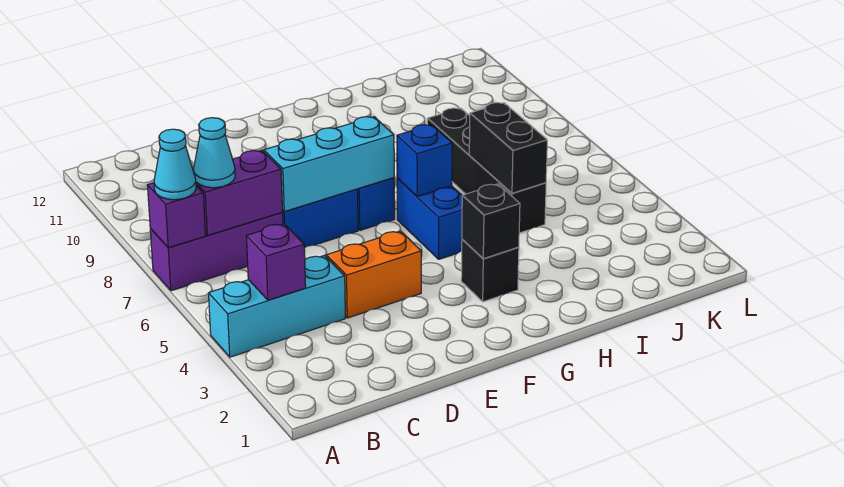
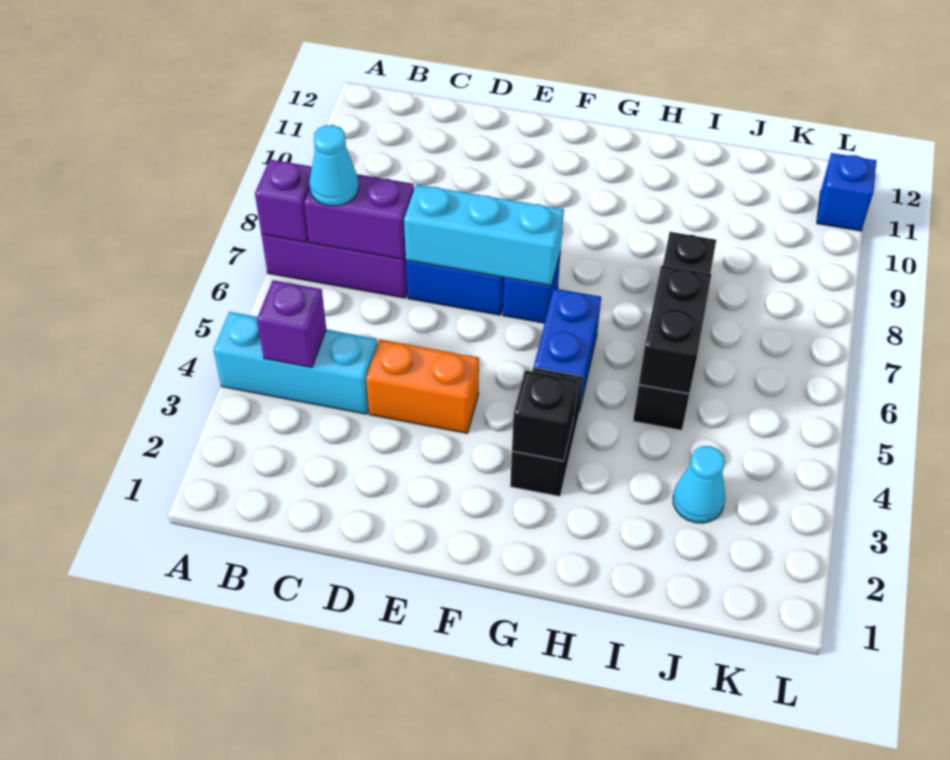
cyan 1x1 cone [154,129,196,200] -> cyan 1x1 cone moved to [673,446,725,523]
black 1x1 brick [461,239,519,302] -> black 1x2 brick [510,368,583,496]
blue 1x1 brick [397,125,452,196] -> blue 1x1 brick moved to [817,153,876,231]

